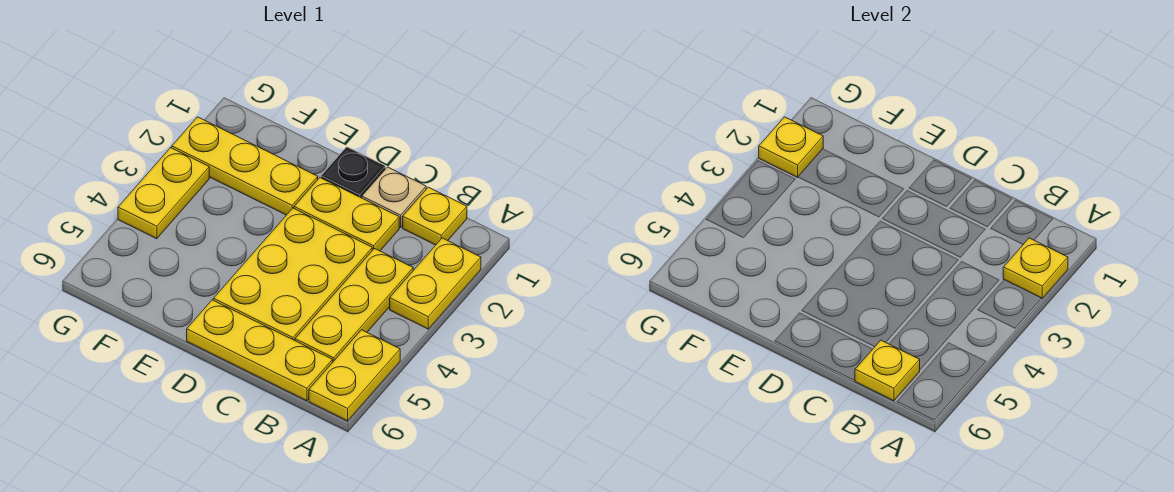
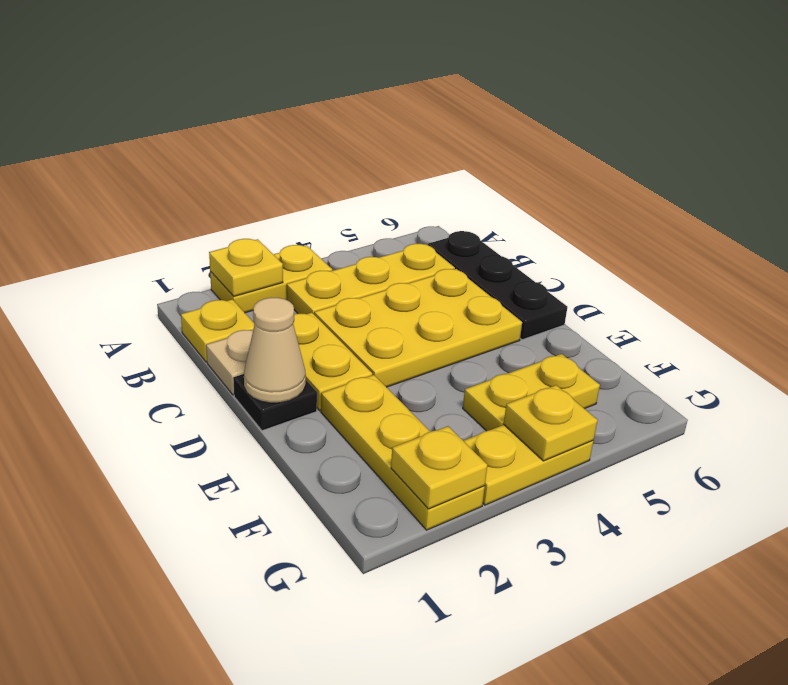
yellow 1x2 plate [309,330,400,421] -> yellow 1x2 plate moved to [463,354,600,431]
yellow 1x3 plate [187,300,333,401] -> black 1x3 plate [428,231,567,340]
yellow 1x1 plate [855,340,920,401] -> yellow 1x1 plate moved to [504,385,598,461]
none -> tan 1x1 cone [244,298,306,403]

